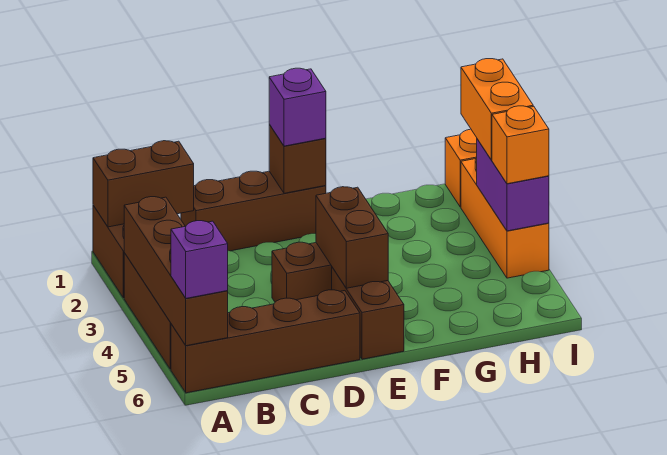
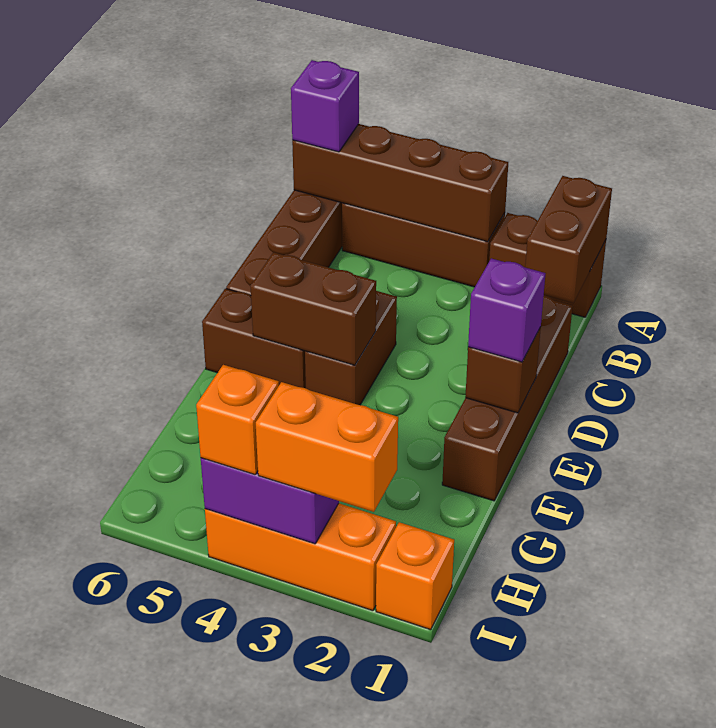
brown 1x3 brick [181,171,326,251] -> brown 1x4 brick [442,296,573,501]

